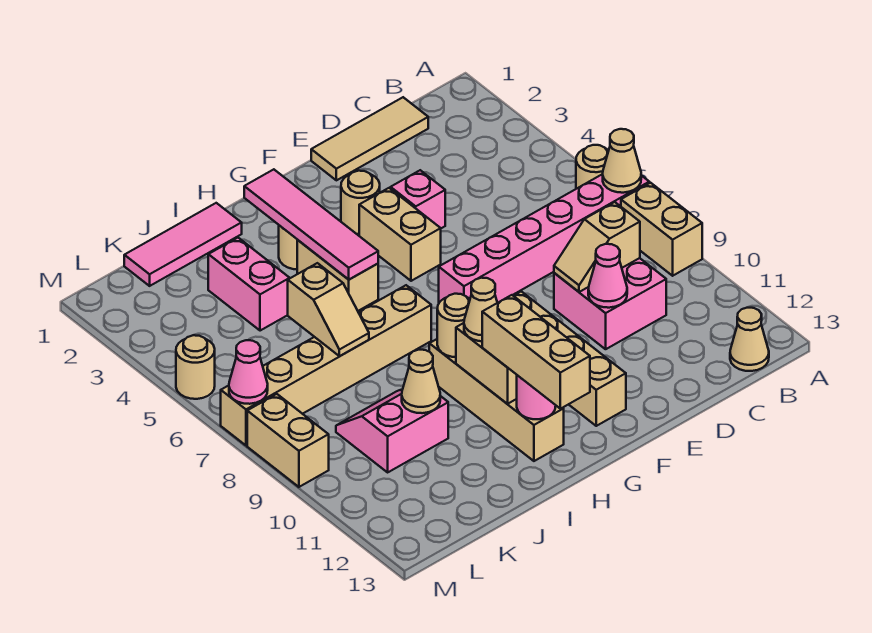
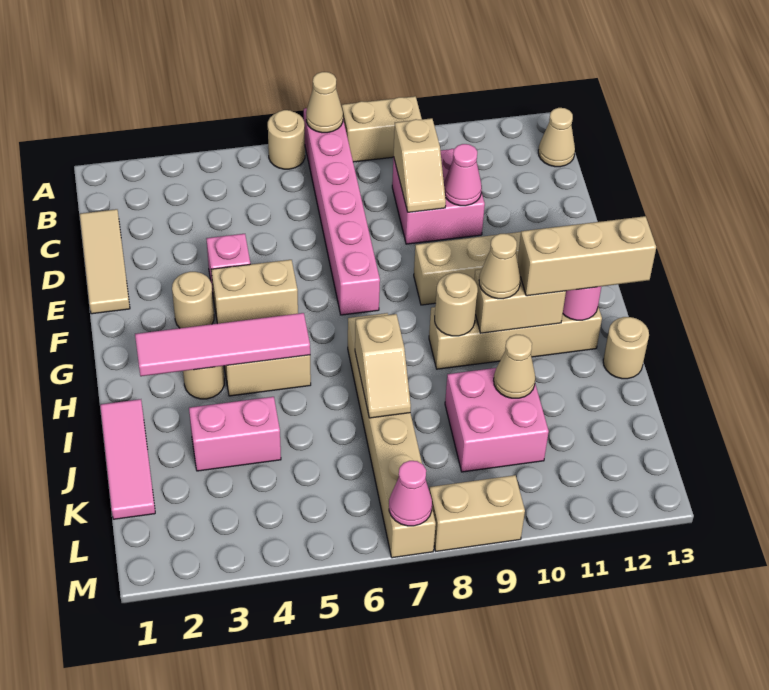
tan 1x2 slope [288,263,369,356] -> tan 1x2 slope turned to [355,314,411,418]
pink 2x2 slope [336,390,448,472] -> pink 2x2 brick [445,368,549,472]
tan 1x1 round brick [176,335,215,399] -> tan 1x1 round brick moved to [603,317,649,379]

